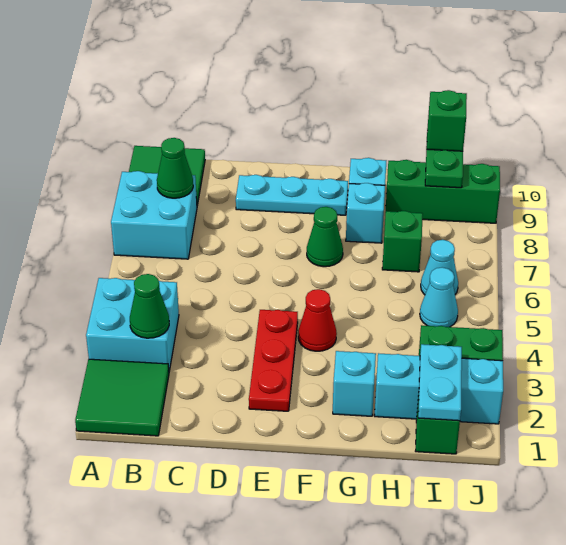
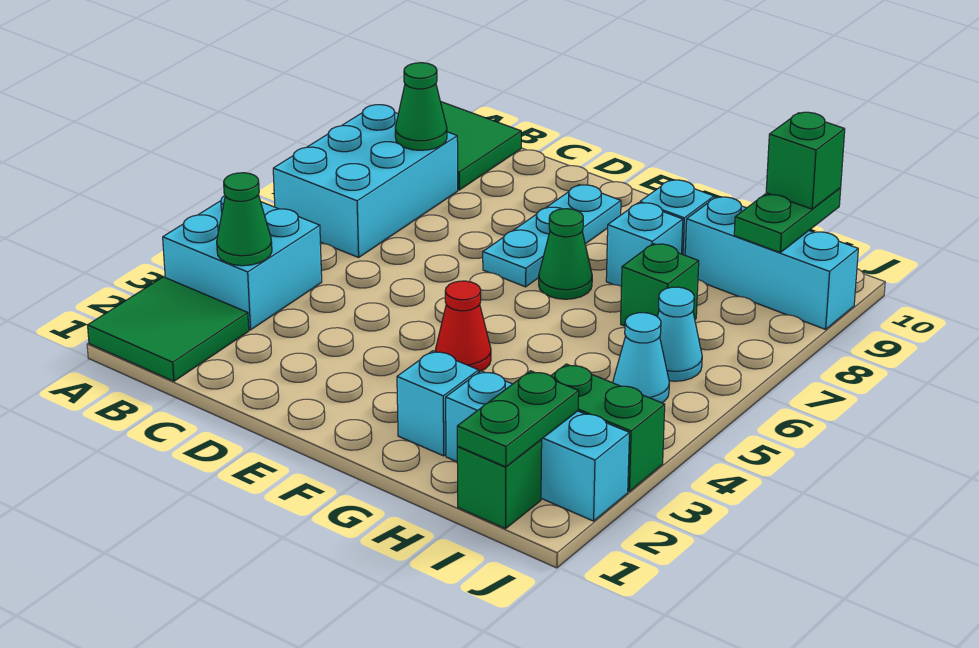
cyan 2x2 brick [111,171,197,259] -> cyan 2x3 brick [273,105,458,257]
cyan 1x3 plate [236,175,348,215] -> cyan 1x3 plate turned to [483,185,621,287]
red 1x3 plate [249,310,298,411] -> none
green 1x3 brick [385,160,500,223] -> cyan 1x3 brick [685,197,858,329]
cyan 1x2 plate [418,344,462,421] -> green 1x2 plate [457,371,579,467]

